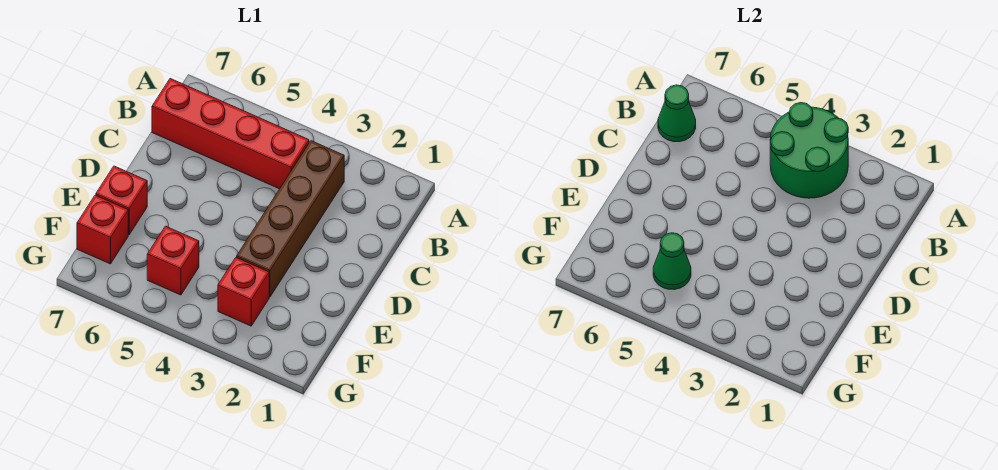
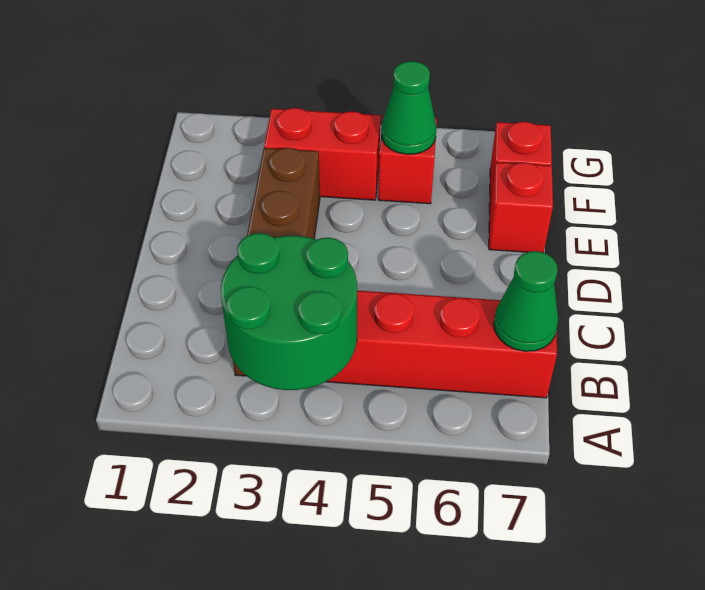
red 1x1 brick [218,257,269,326] -> red 1x2 brick [264,108,381,200]

